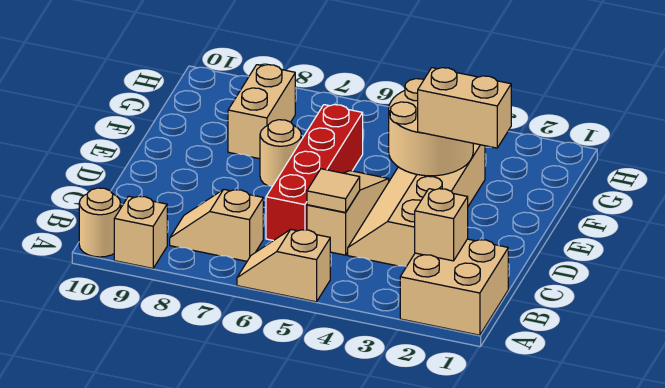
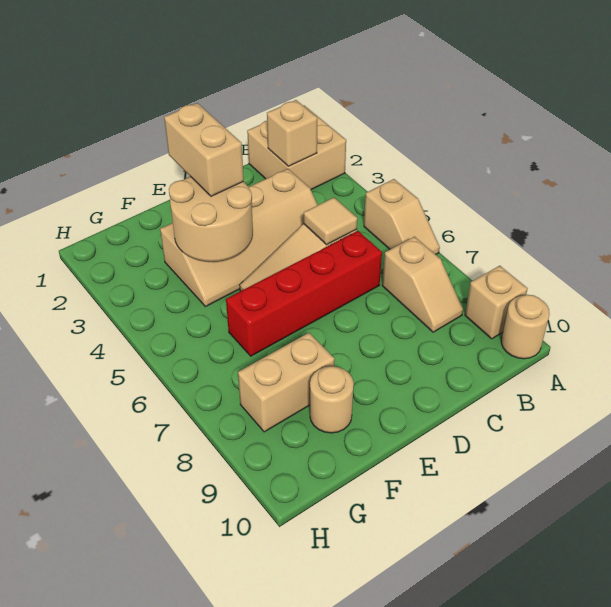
tan 1x1 round brick [260,120,301,186] -> tan 1x1 round brick moved to [310,366,354,433]

